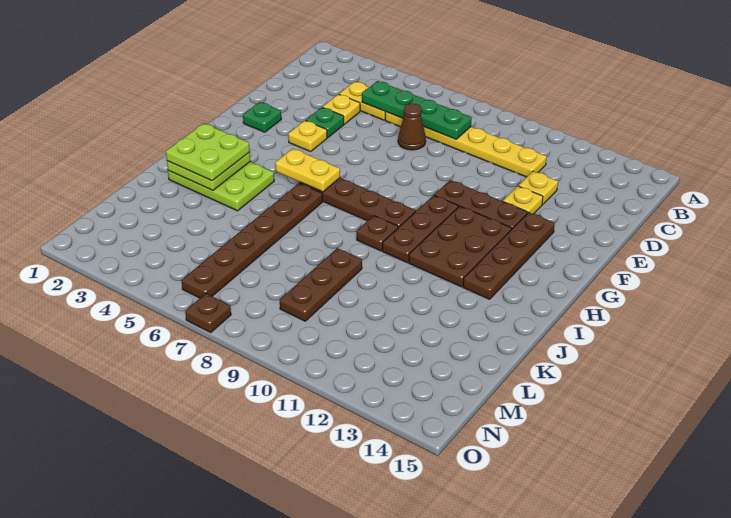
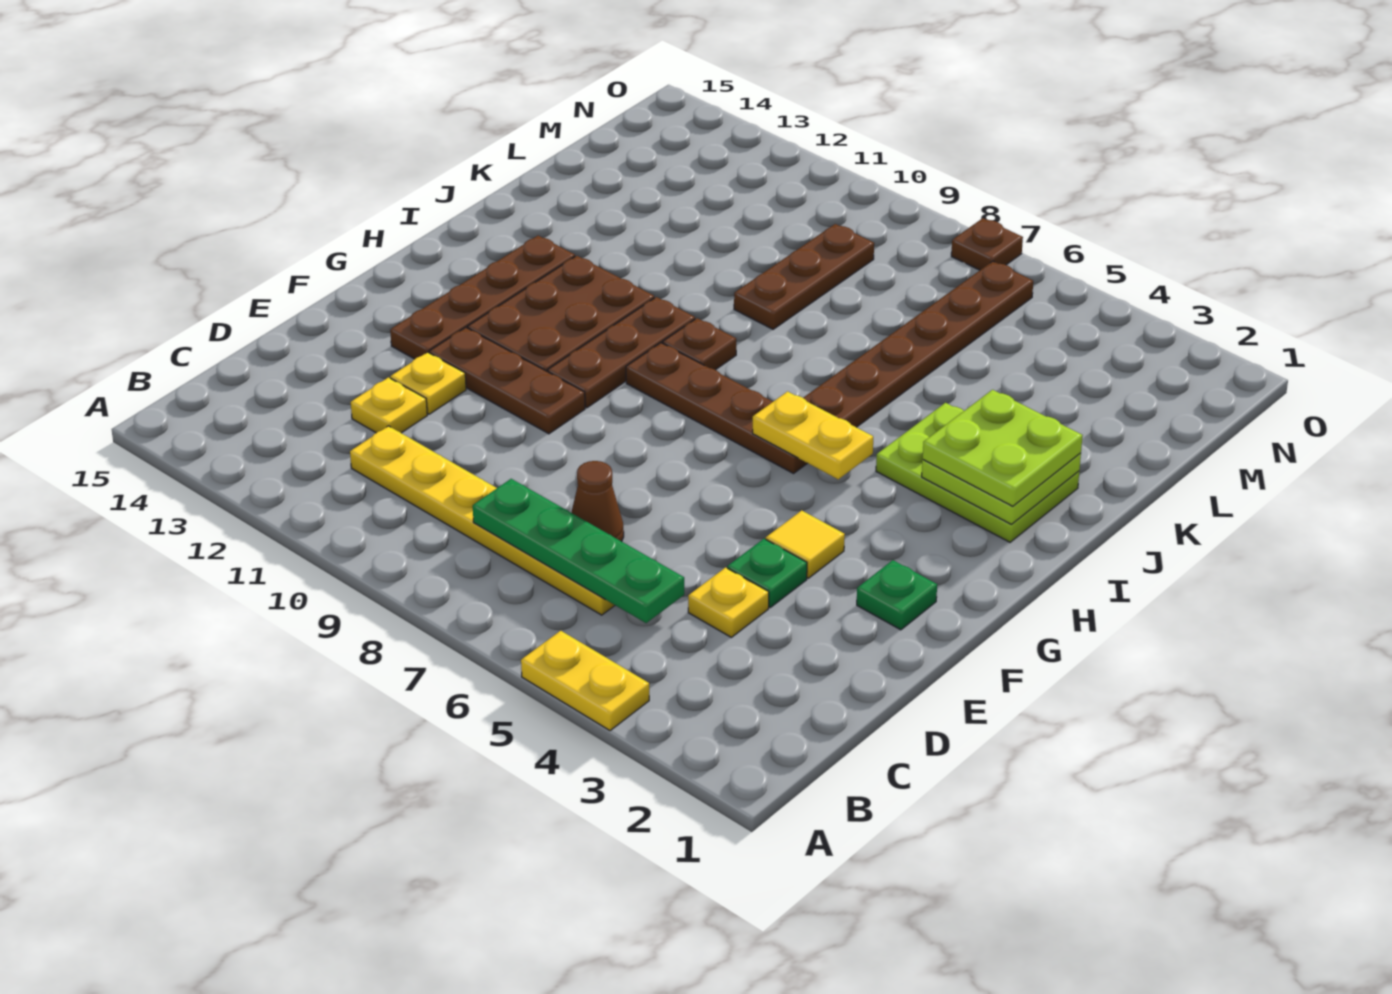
yellow 1x2 plate [339,82,385,120] -> yellow 1x2 plate moved to [521,631,649,731]
yellow 1x1 plate [288,121,327,152] -> yellow 1x1 tile [766,510,845,578]

